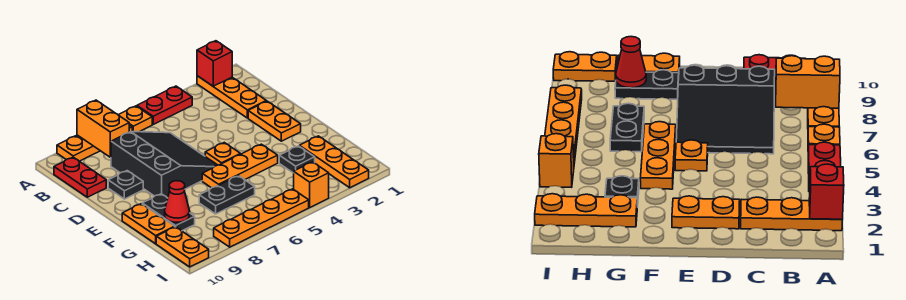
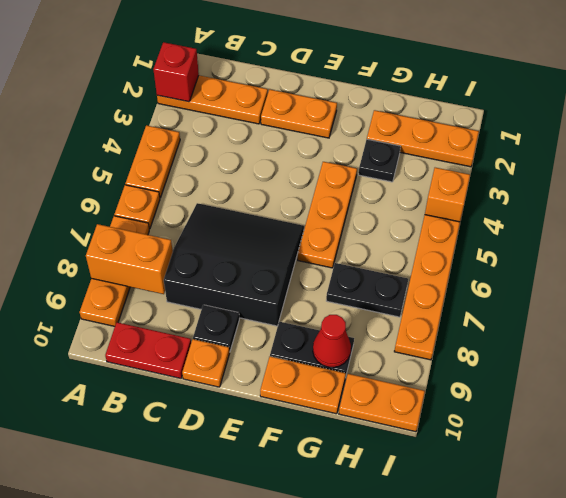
red 1x2 plate [137,86,192,124] -> orange 1x2 plate [125,125,180,198]
orange 1x1 plate [205,143,240,165] -> orange 1x1 plate moved to [182,339,229,387]
black 1x2 plate [199,176,255,214] -> black 1x2 plate turned to [326,263,408,317]

